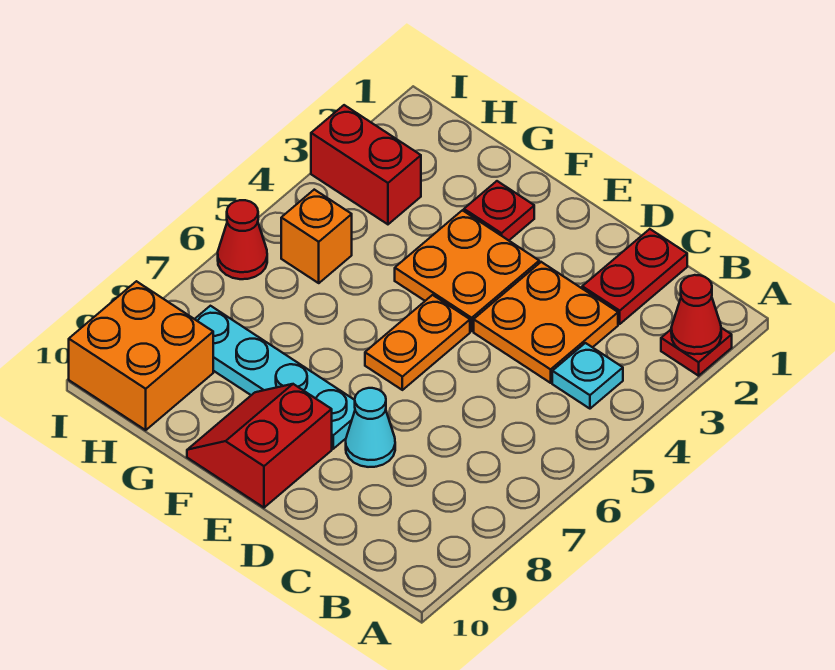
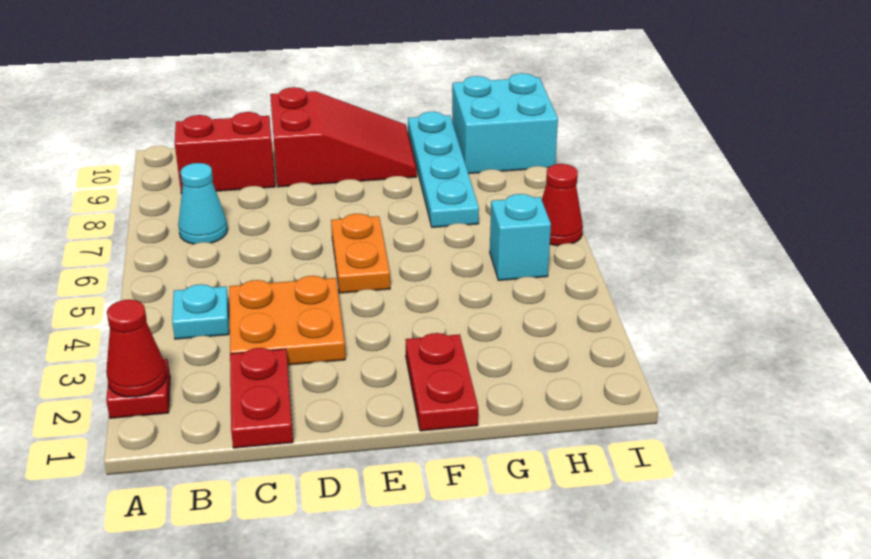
cyan 1x1 cone [346,388,395,467] -> cyan 1x1 cone moved to [178,163,228,244]
orange 2x2 plate [395,210,539,331] -> none
cyan 1x4 plate [195,306,355,449] -> cyan 1x4 plate turned to [408,112,479,227]
red 2x2 slope [187,384,332,508] -> red 2x3 slope [270,87,417,187]
red 1x1 plate [464,181,534,240] -> red 1x2 plate [405,333,478,431]
red 1x2 brick [311,105,421,224] -> red 1x2 brick moved to [175,112,275,194]
orange 1x1 brick [281,190,352,283] -> cyan 1x1 brick [490,194,551,280]
orange 2x2 brick [69,281,213,430] -> cyan 2x2 brick [452,73,558,174]

